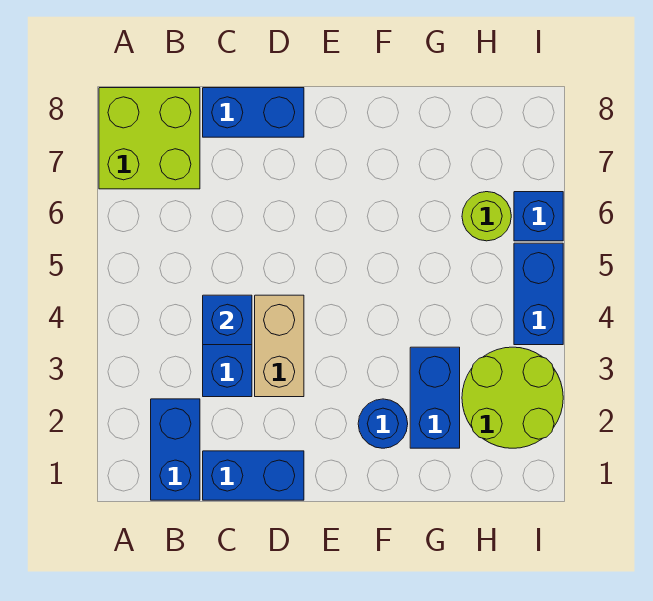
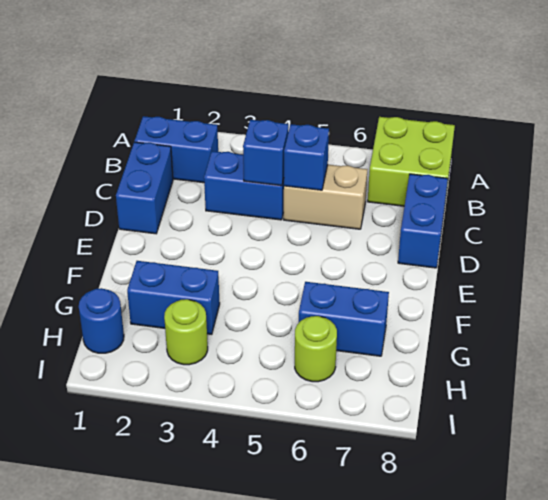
tan 1x2 brick [255,295,304,397] -> tan 1x2 brick moved to [284,165,367,229]
blue 1x1 round brick [358,399,408,448] -> blue 1x1 round brick moved to [79,288,124,353]
lime 2x2 round brick [462,347,563,448] -> lime 1x1 round brick [164,299,208,365]
blue 1x2 brick [514,243,563,345] -> blue 1x2 brick moved to [299,282,389,356]
blue 1x1 brick [514,192,563,241] -> blue 1x1 brick moved to [284,124,329,190]

